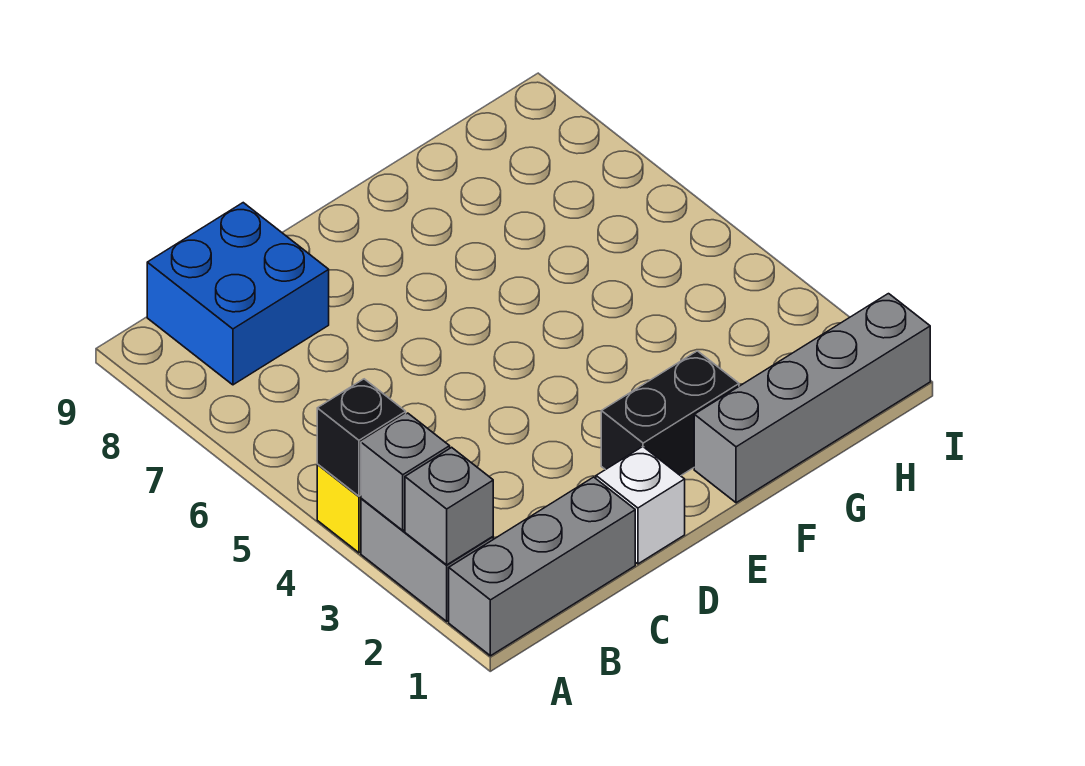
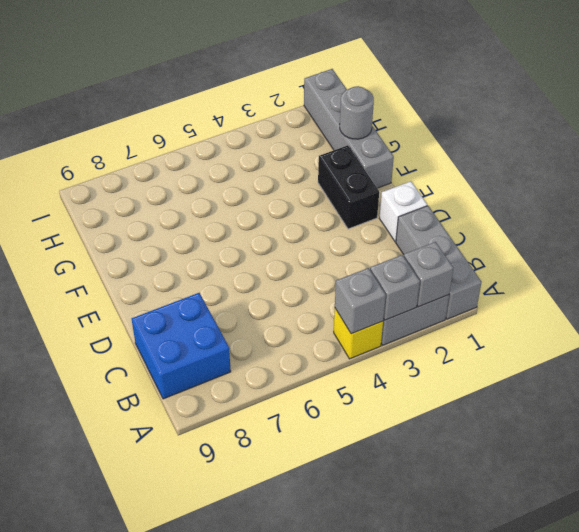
black 1x1 brick [317,379,406,496] -> grey 1x1 brick [335,268,386,334]
none -> grey 1x1 round brick [340,86,374,139]

